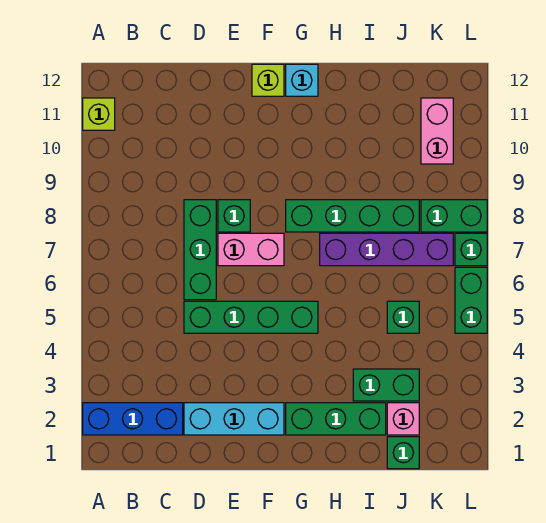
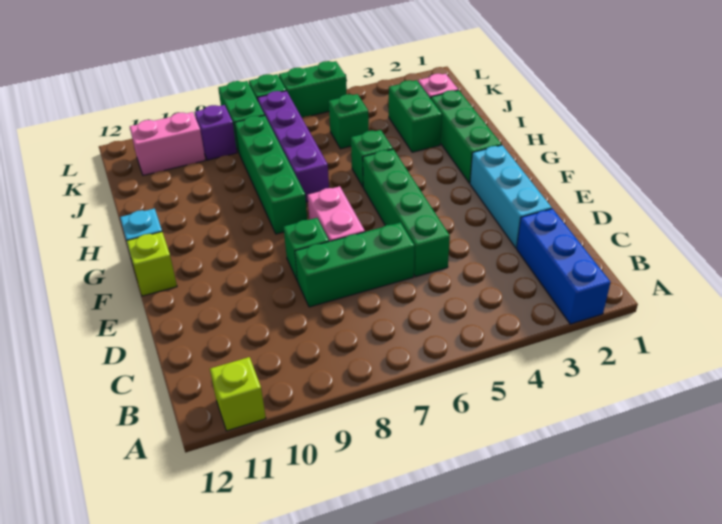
green 1x1 brick [387,437,419,469] -> green 1x1 brick moved to [351,130,393,187]
none -> purple 1x1 brick [195,105,237,160]

